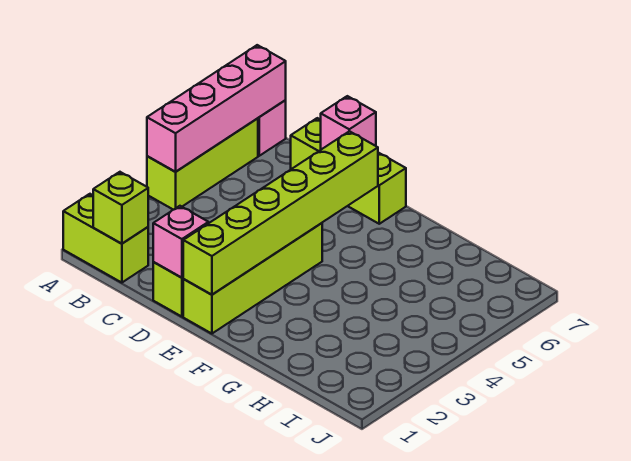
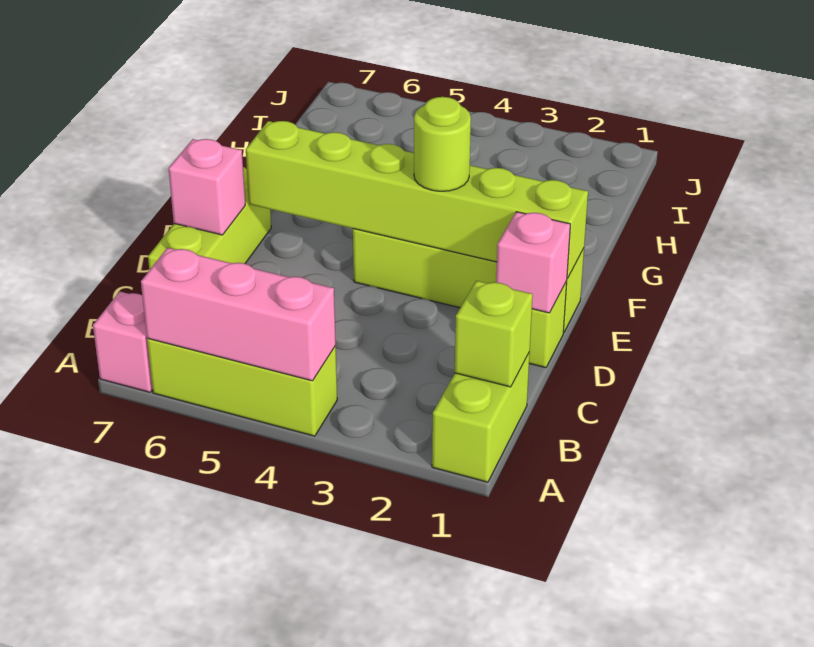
pink 1x4 brick [147,45,286,172] -> pink 1x3 brick [141,248,336,381]
none -> lime 1x1 round brick [414,97,471,191]

